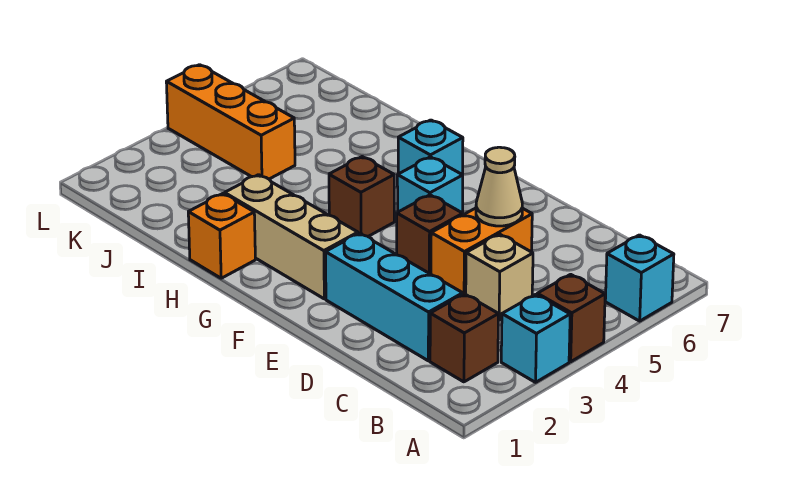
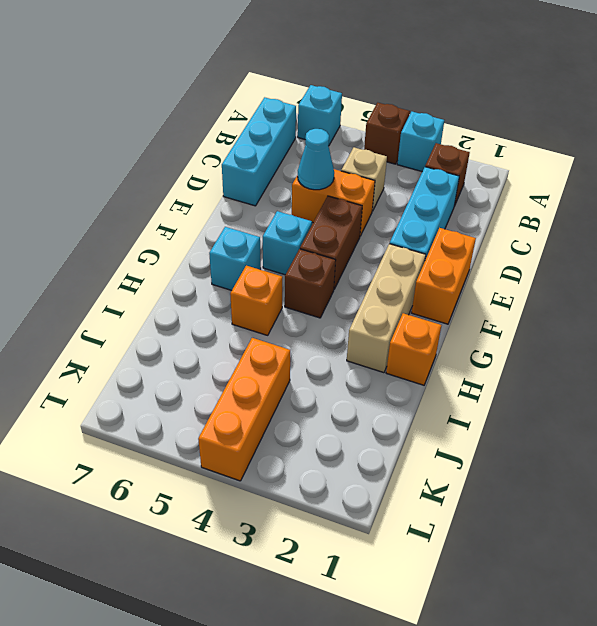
none -> cyan 1x3 brick [222,97,296,206]
tan 1x1 cone [476,147,522,226] -> cyan 1x1 cone [298,129,334,190]
none -> orange 1x2 brick [412,228,476,324]
brown 1x1 brick [397,195,463,274] -> brown 1x2 brick [300,196,362,289]
none -> orange 1x1 brick [230,266,282,335]

